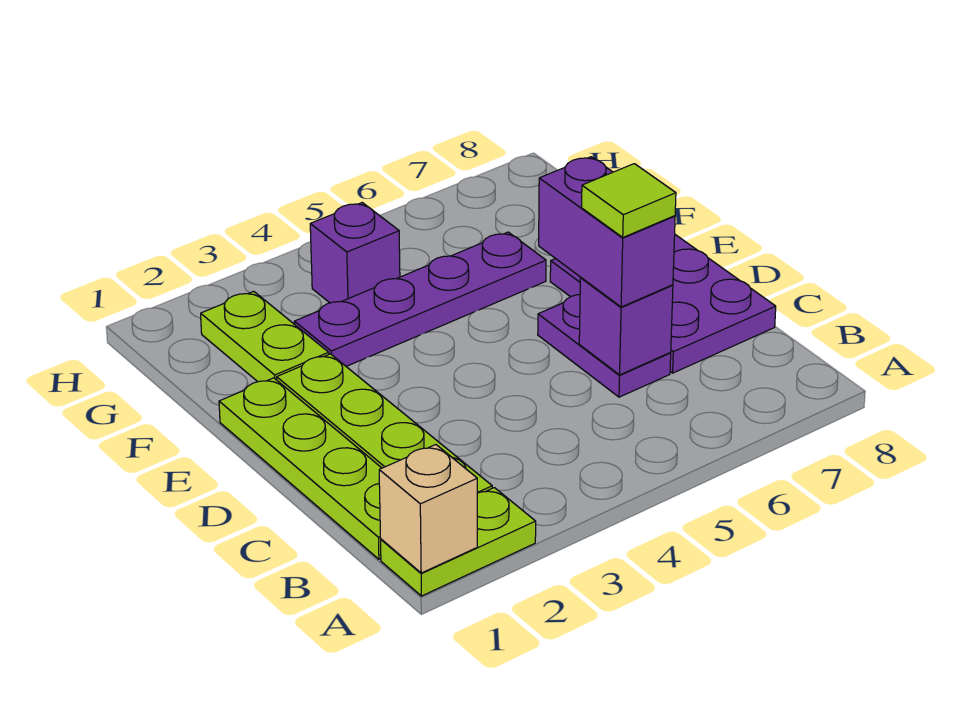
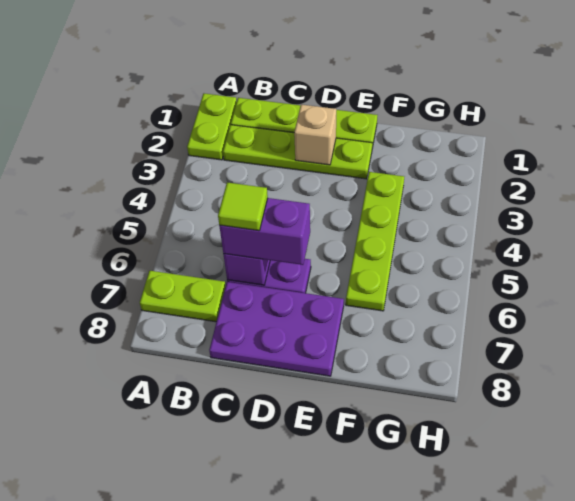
tan 1x1 brick [379,445,477,573] -> tan 1x1 brick moved to [294,105,336,165]
lime 1x2 plate [201,291,329,382] -> lime 1x2 plate moved to [140,271,226,322]
purple 1x4 plate [294,232,546,366] -> lime 1x4 plate [346,172,404,311]
purple 1x1 brick [310,203,400,303] -> none

